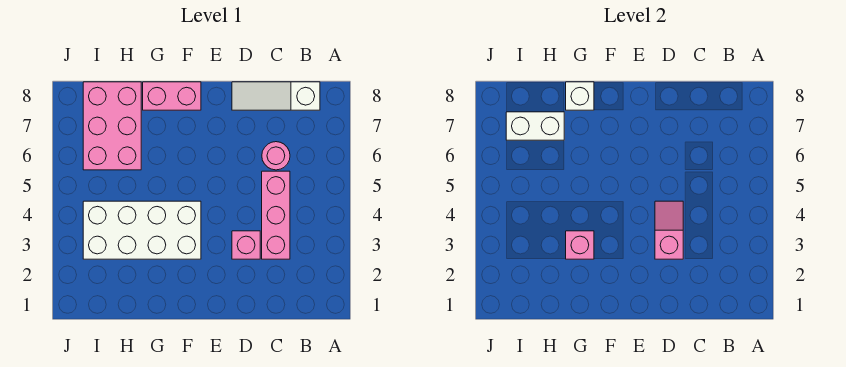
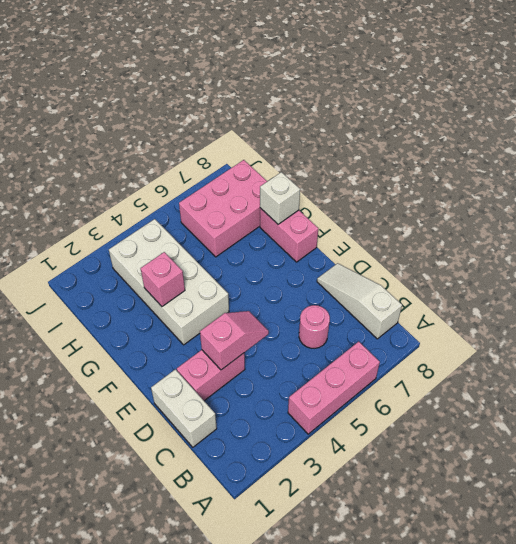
pink 1x3 brick [262,171,290,259] -> pink 1x3 brick moved to [288,342,380,434]
pink 1x1 brick [232,231,260,259] -> pink 1x2 brick [177,350,245,401]
white 1x2 brick [506,112,564,140] -> white 1x2 brick moved to [151,369,217,447]

